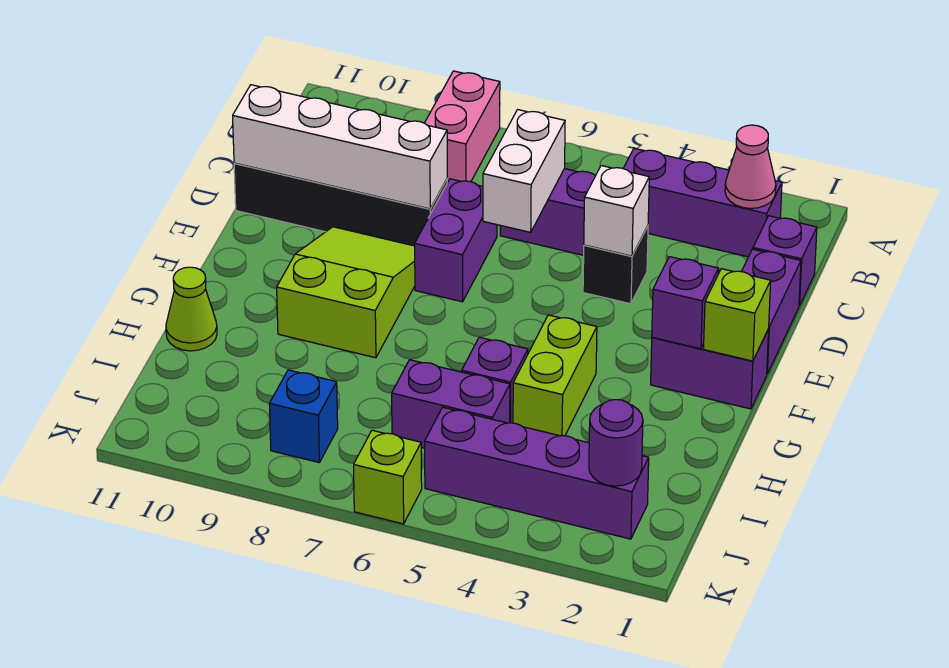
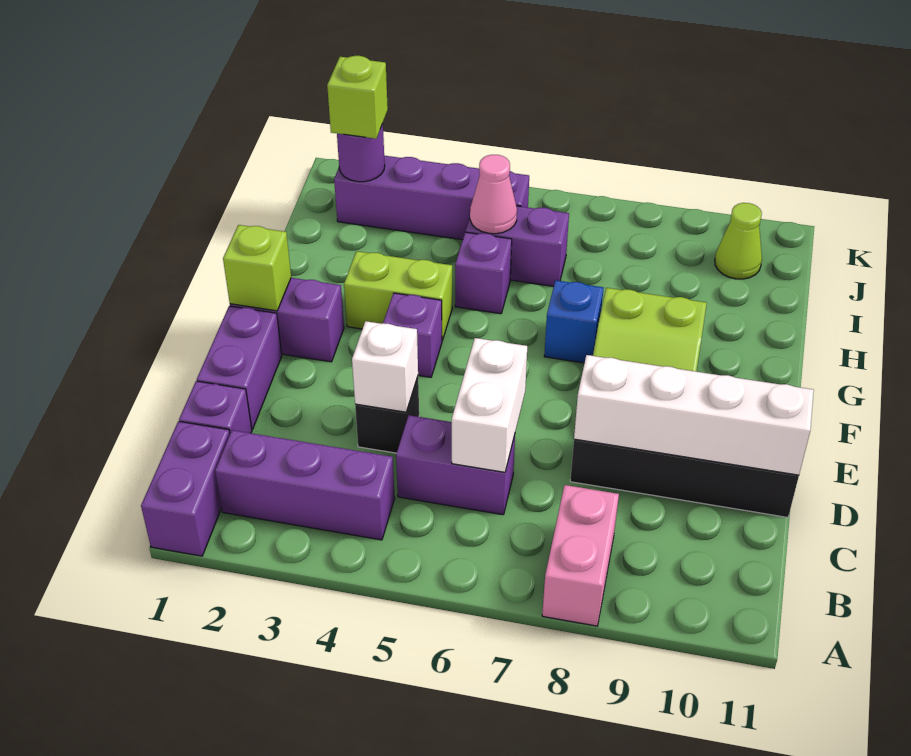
pink 1x1 cone [725,125,776,208] -> pink 1x1 cone moved to [470,155,517,234]
purple 1x2 brick [415,179,497,302] -> purple 1x2 brick moved to [141,421,230,556]
purple 1x1 brick [652,257,719,349] -> purple 1x1 brick moved to [383,293,442,377]
lime 1x2 brick [513,315,597,436] -> lime 1x2 brick turned to [344,251,452,341]
lime 1x1 cone [166,267,217,351] -> lime 1x1 cone moved to [715,203,762,279]
blue 1x1 brick [269,370,338,462] -> blue 1x1 brick moved to [544,280,603,363]
lime 1x1 brick [354,430,422,524] -> lime 1x1 brick moved to [327,56,388,139]

